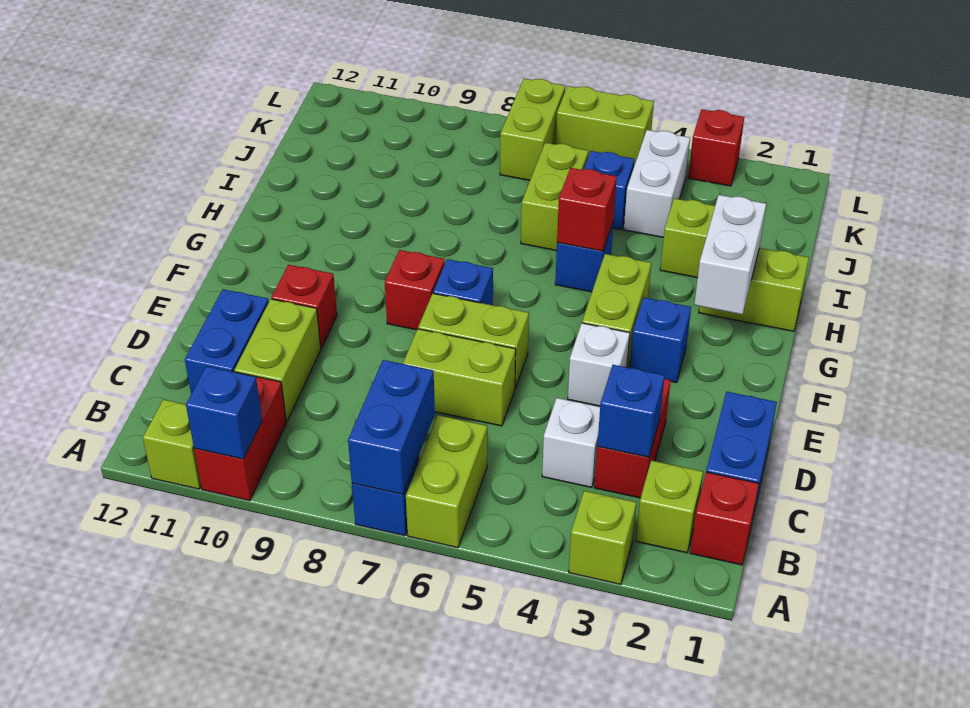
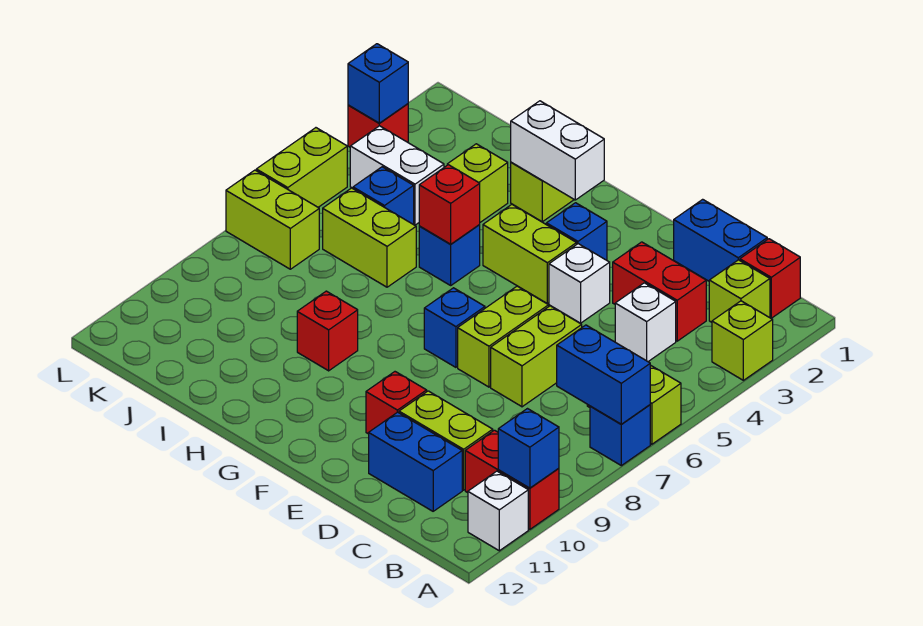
lime 1x1 brick [143,399,201,489] -> white 1x1 brick [468,471,528,551]
blue 1x1 brick [597,365,665,457] -> blue 1x1 brick moved to [348,44,408,123]
red 1x1 brick [385,250,445,330] -> red 1x1 brick moved to [297,291,358,371]

